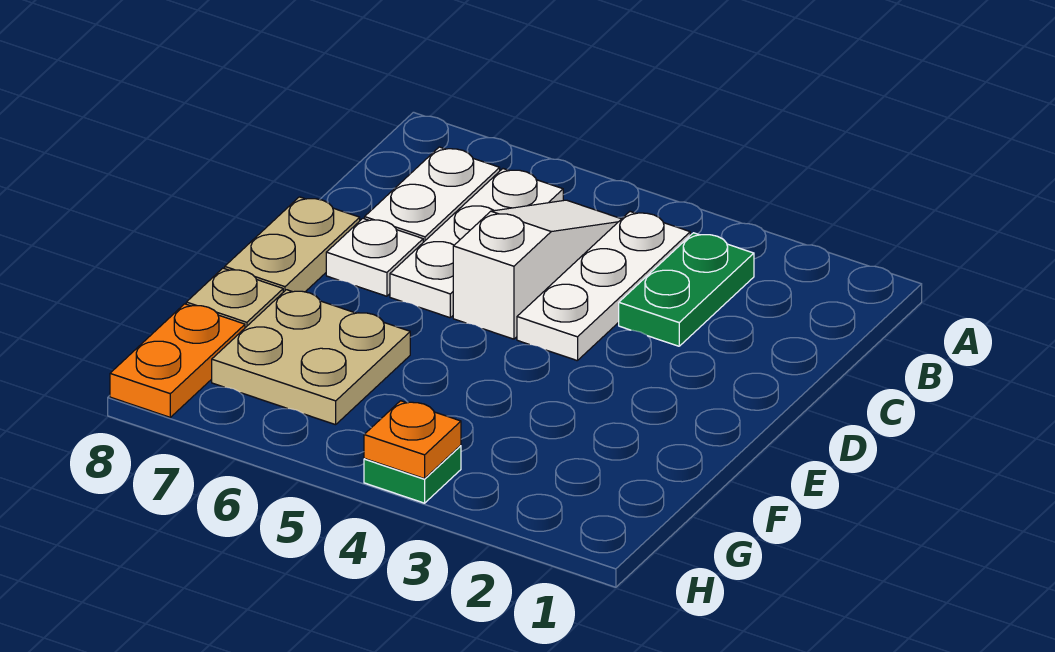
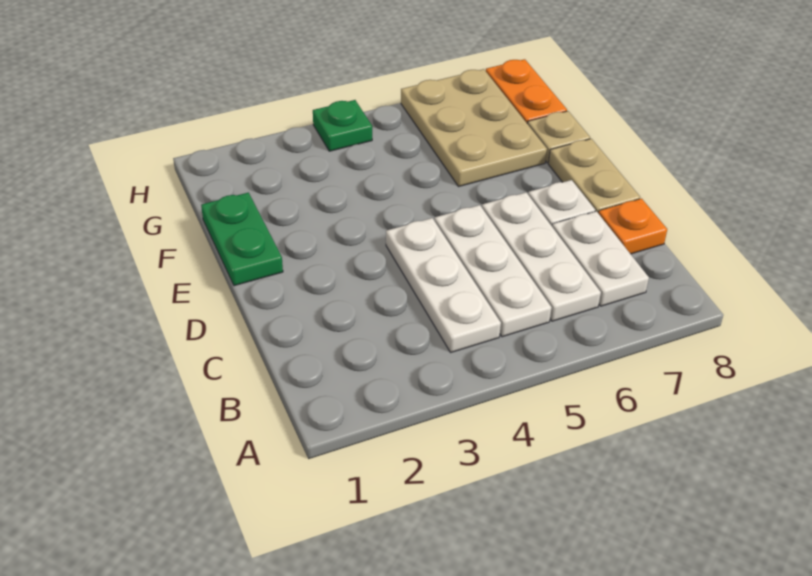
green 1x2 plate [619,233,754,346] -> green 1x2 plate moved to [201,193,283,286]
white 1x3 slope [453,200,621,339] -> white 1x3 plate [435,205,551,337]
tan 2x2 plate [212,290,410,425] -> tan 2x3 plate [401,69,547,187]
orange 1x1 plate [364,401,461,479] -> orange 1x1 plate moved to [598,199,667,254]

